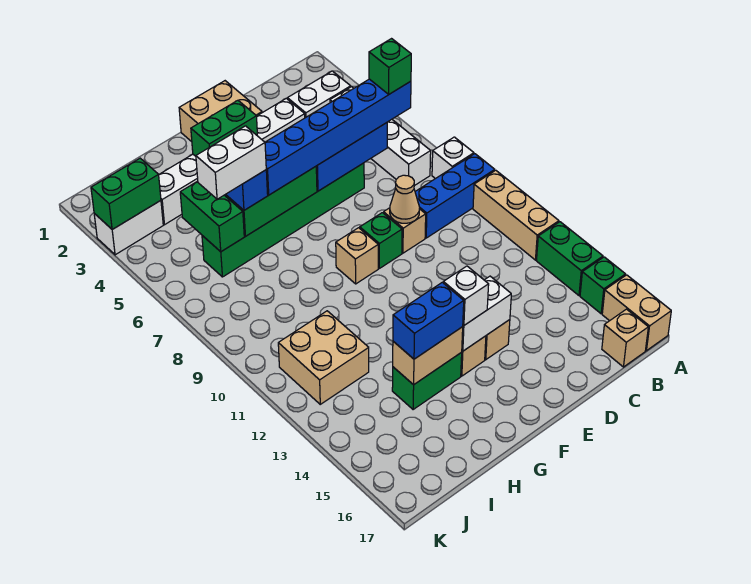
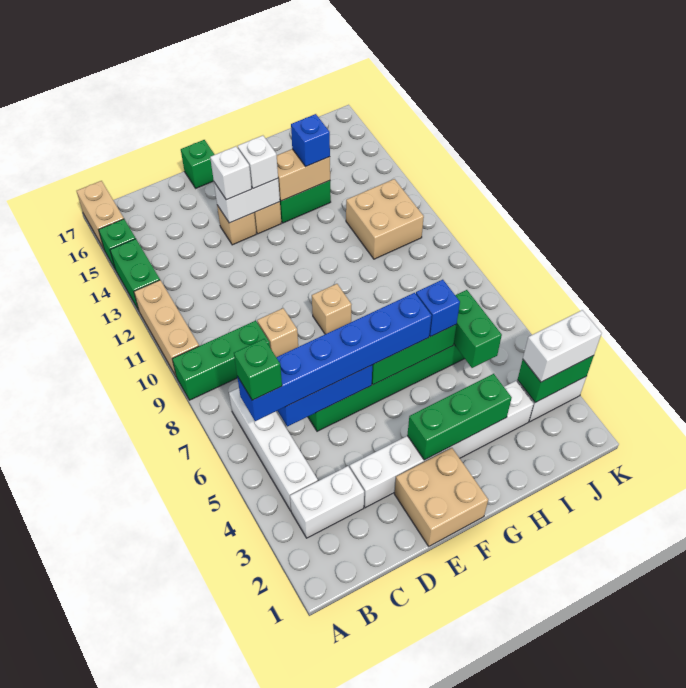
white 1x1 brick [432,137,474,179] -> white 1x1 brick moved to [210,146,252,200]
blue 1x3 brick [415,154,495,238] -> green 1x3 brick [172,321,270,400]
tan 1x1 brick [602,309,648,367] -> none
tan 1x1 cone [390,175,420,223] -> none
green 1x1 brick [360,213,402,268] -> green 1x1 brick moved to [181,140,215,188]
green 1x2 brick [191,100,257,156] -> green 1x3 brick [407,374,512,460]
blue 1x2 brick [393,282,464,359] -> blue 1x1 brick [291,114,330,167]
white 1x2 brick [196,126,266,199] -> white 1x2 brick moved to [523,310,602,382]

